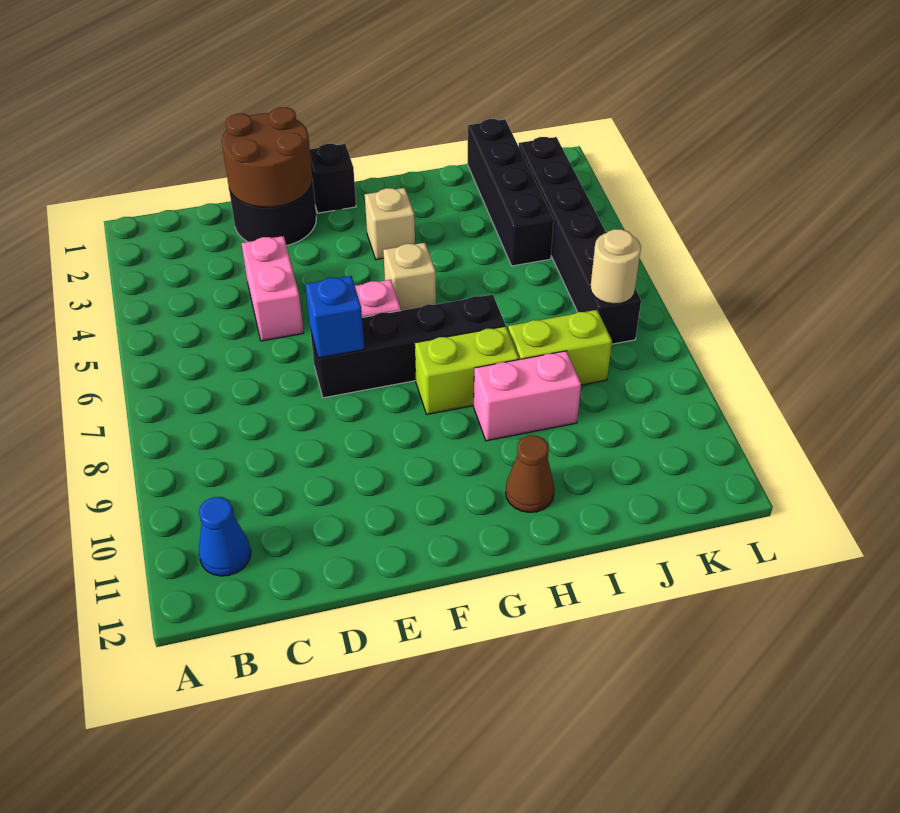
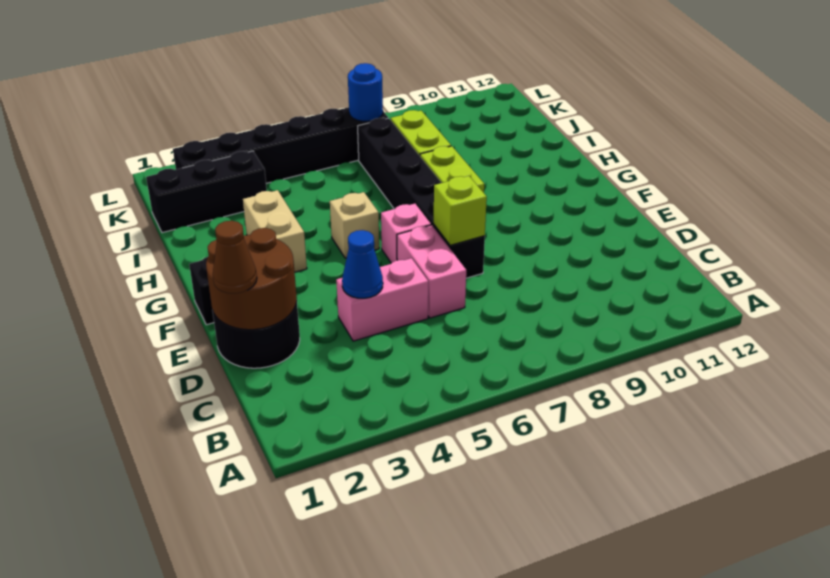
blue 1x1 cone [199,497,251,576] -> blue 1x1 cone moved to [342,230,383,298]
black 1x4 brick [310,295,505,398] -> black 1x6 brick [358,118,485,278]
blue 1x1 brick [305,276,364,358] -> lime 1x1 brick [434,176,487,245]
tan 1x1 brick [365,188,415,260] -> tan 1x2 brick [243,190,307,272]
pink 1x2 brick [474,351,581,441] -> pink 1x2 brick moved to [397,225,466,318]
brown 1x1 cone [506,435,554,512] -> brown 1x1 cone moved to [213,221,257,294]
black 1x4 brick [467,119,554,266] -> black 1x3 brick [146,151,267,233]
tan 1x1 round brick [590,229,641,304] -> blue 1x1 round brick [348,63,383,121]

